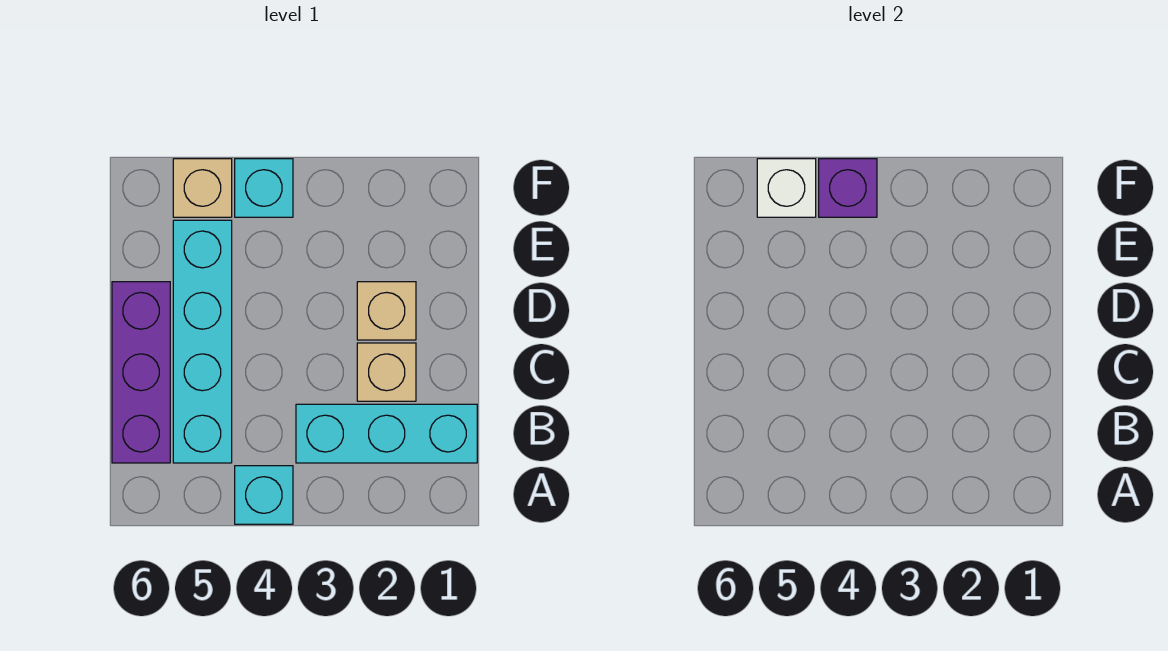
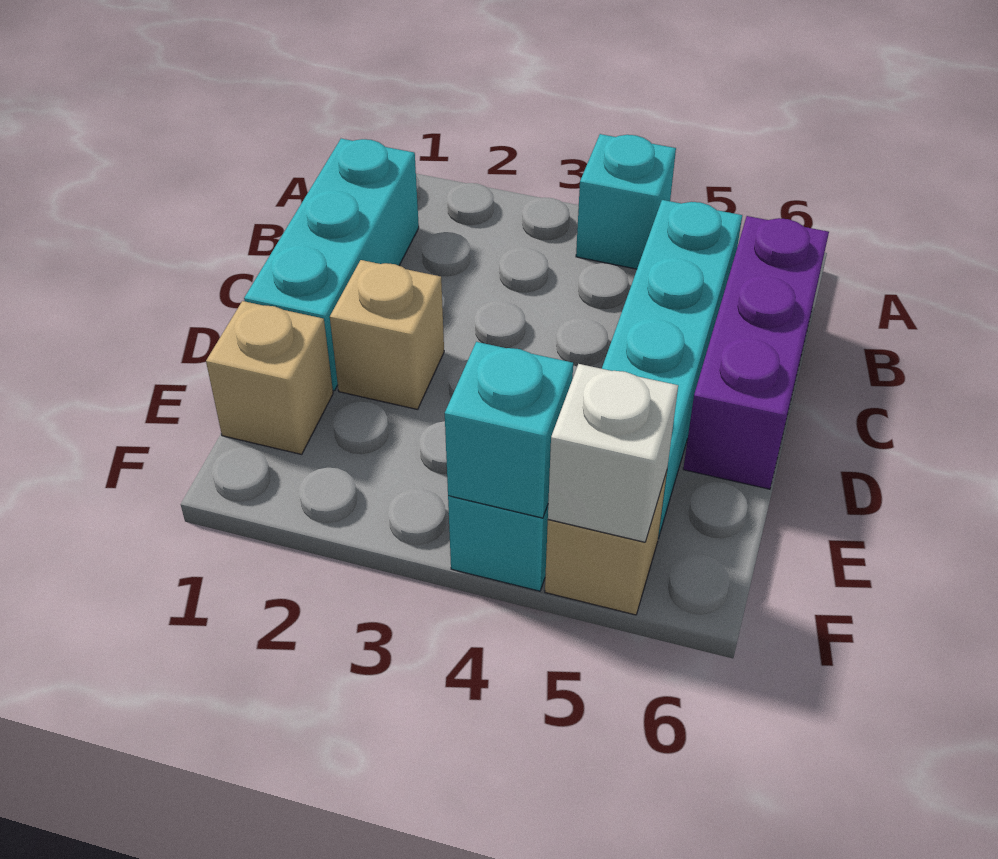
cyan 1x3 brick [296,404,477,463] -> cyan 1x3 brick turned to [244,139,419,391]
tan 1x1 brick [357,343,416,401] -> tan 1x1 brick moved to [206,301,333,454]
purple 1x1 brick [819,159,877,217] -> cyan 1x1 brick [445,342,573,518]

